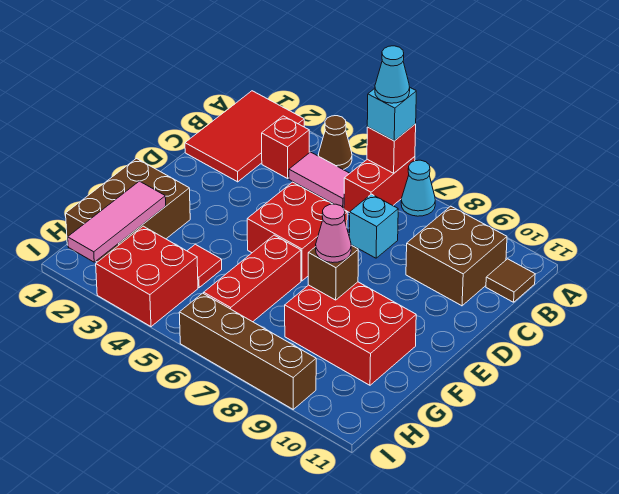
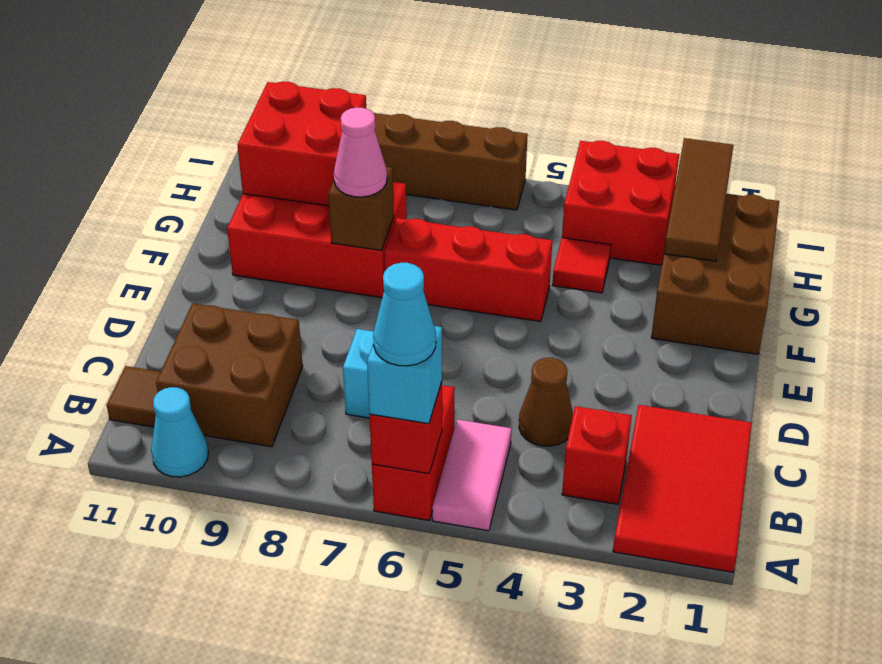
brown 1x1 cone [318,116,352,170] -> brown 1x1 cone moved to [519,358,573,446]
cyan 1x1 cone [401,160,435,216] -> cyan 1x1 cone moved to [151,387,208,477]
pink 1x2 tile [289,152,350,208] -> pink 1x2 tile turned to [433,419,511,531]
red 2x2 brick [247,182,347,281] -> red 2x2 brick moved to [237,81,366,206]
red 1x3 brick [204,235,301,322] -> red 1x3 brick turned to [384,218,552,322]
pink 1x3 tile [68,181,166,262] -> brown 1x3 tile [664,138,733,261]

